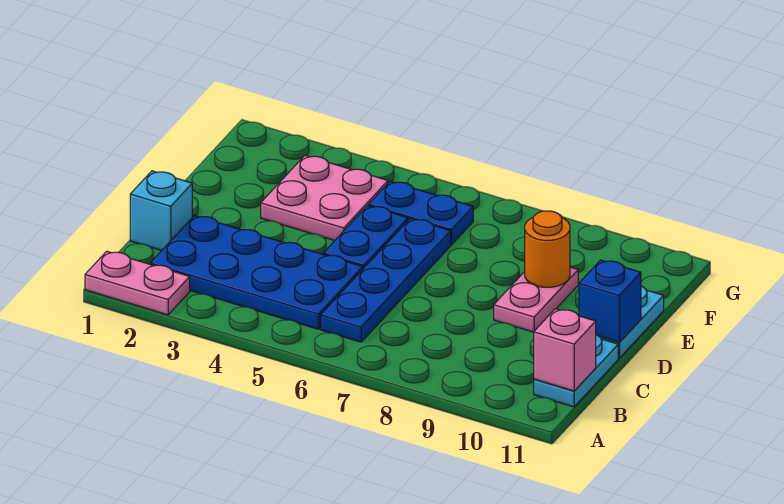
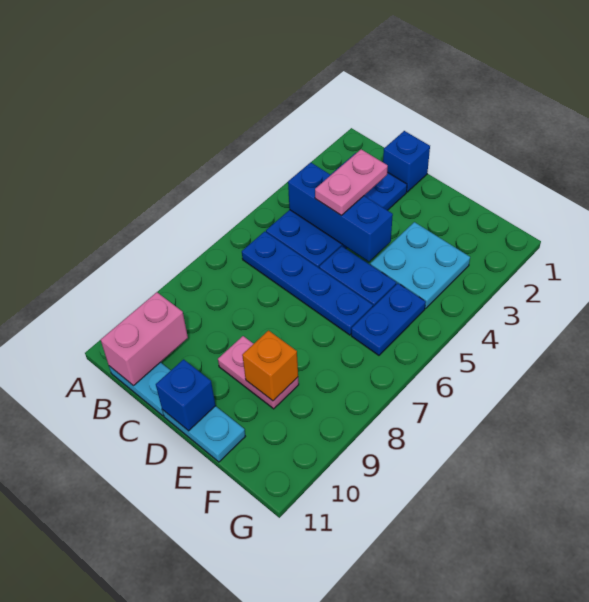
pink 1x2 plate [85,251,190,315] -> pink 1x2 plate moved to [315,149,388,215]
none -> blue 1x3 brick [288,162,393,262]
pink 1x1 brick [534,309,596,391] -> pink 1x2 brick [101,292,188,386]
cyan 1x1 brick [130,171,192,251] -> blue 1x1 brick [383,131,430,192]
pink 2x2 plate [261,155,388,241] -> cyan 2x2 plate [370,222,470,309]
orange 1x1 round brick [525,211,570,287] -> orange 1x1 brick [242,330,298,401]

